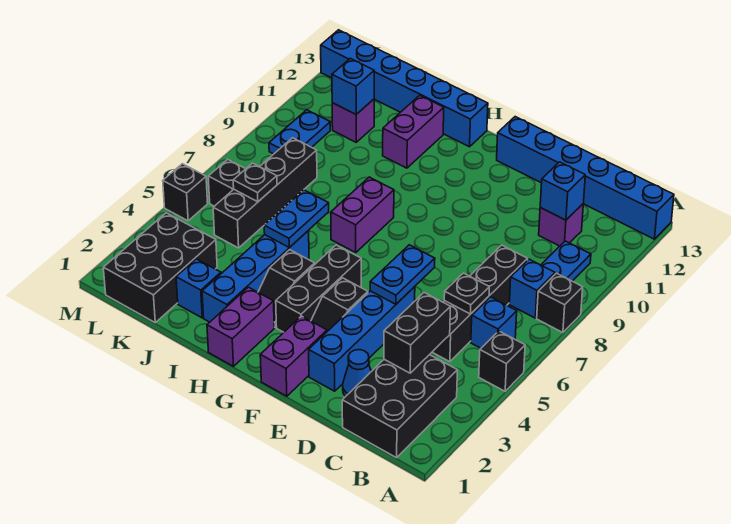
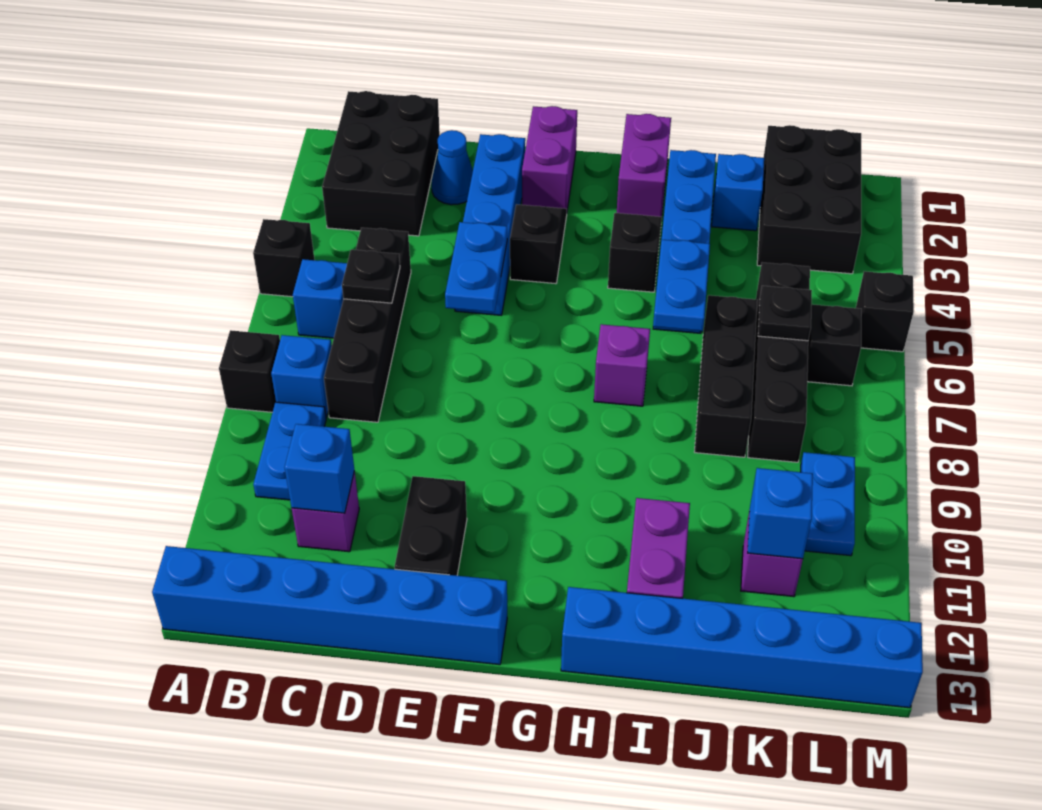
black 1x2 brick [384,293,450,373] -> black 1x2 brick moved to [395,476,467,576]
black 1x3 brick [276,245,361,332] -> black 1x3 brick moved to [694,295,757,457]
purple 1x2 brick [331,177,394,252] -> purple 1x1 brick [594,324,650,406]

